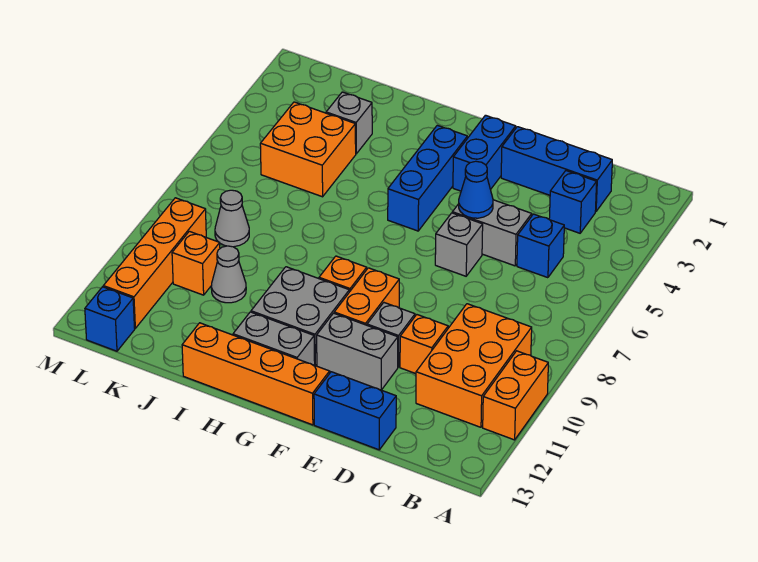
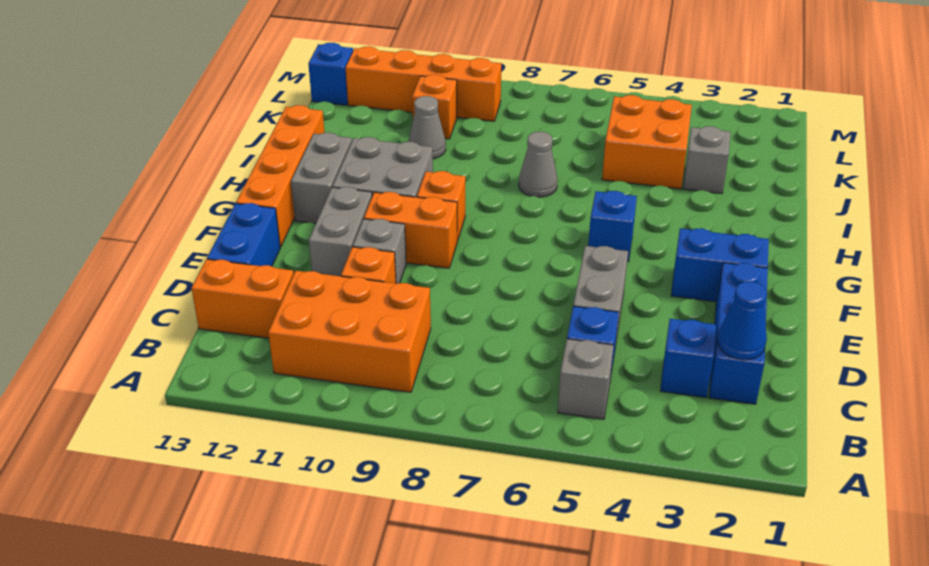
orange 1x2 brick [483,351,548,440] -> orange 1x2 brick moved to [191,259,294,338]
blue 1x1 cone [459,161,493,218] -> blue 1x1 cone moved to [718,281,767,360]
grey 1x1 brick [435,213,483,276] -> grey 1x1 brick moved to [558,339,614,419]
blue 1x3 brick [388,125,467,231] -> blue 1x1 brick [588,191,637,262]
grey 1x1 cone [215,190,249,247] -> grey 1x1 cone moved to [519,132,557,197]

